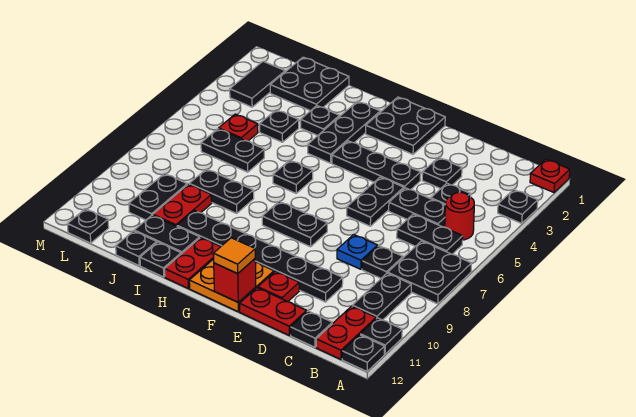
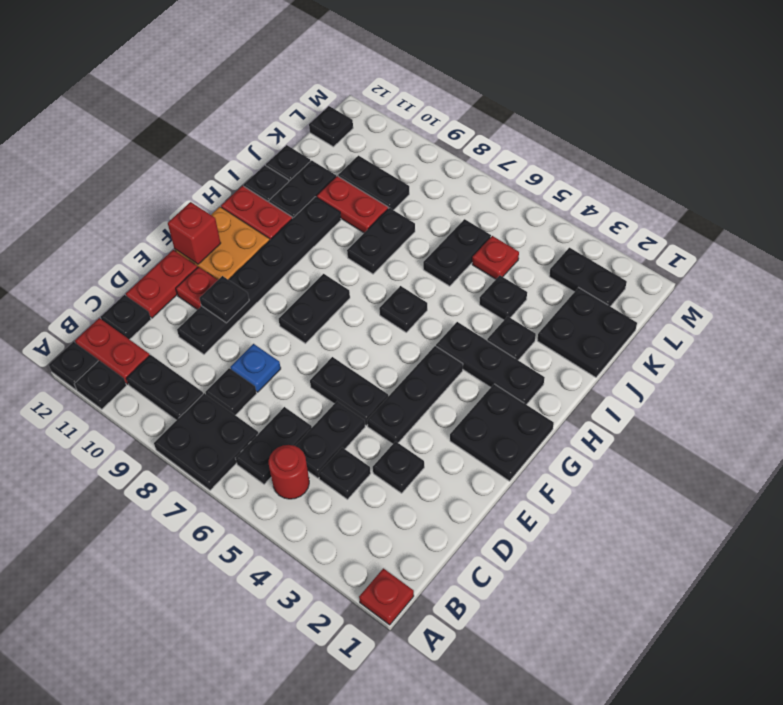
black 1x1 plate [498,189,538,224] -> black 1x1 plate moved to [200,276,249,323]
orange 1x1 tile [213,238,255,274] -> none
black 1x2 tile [230,61,285,107] -> black 1x2 plate [549,248,627,306]

